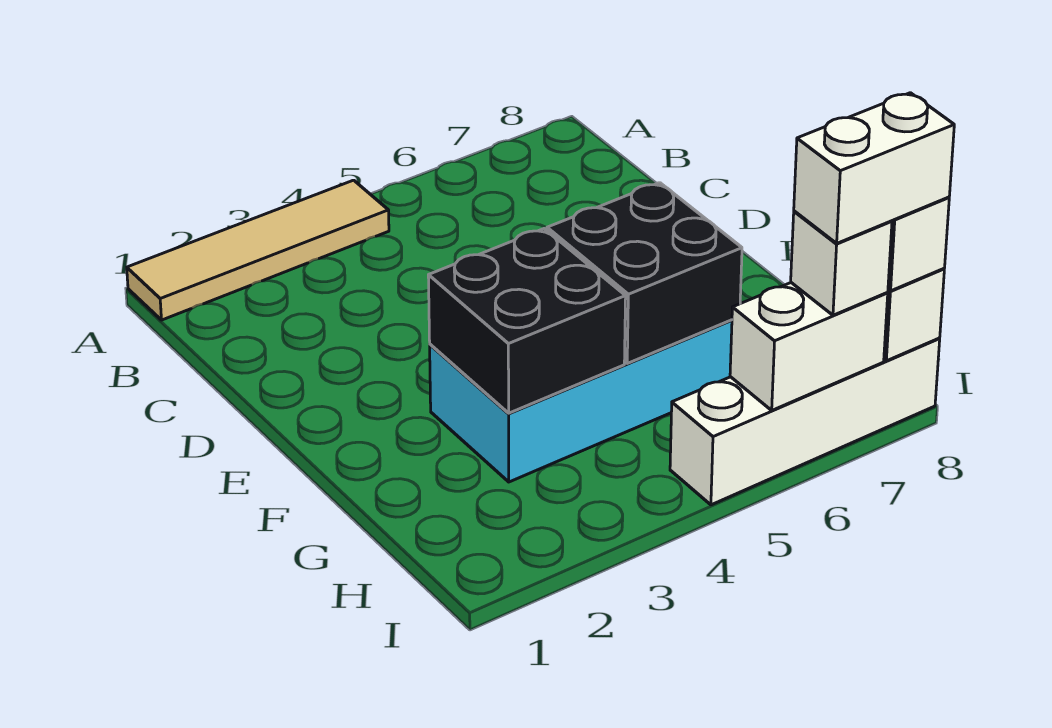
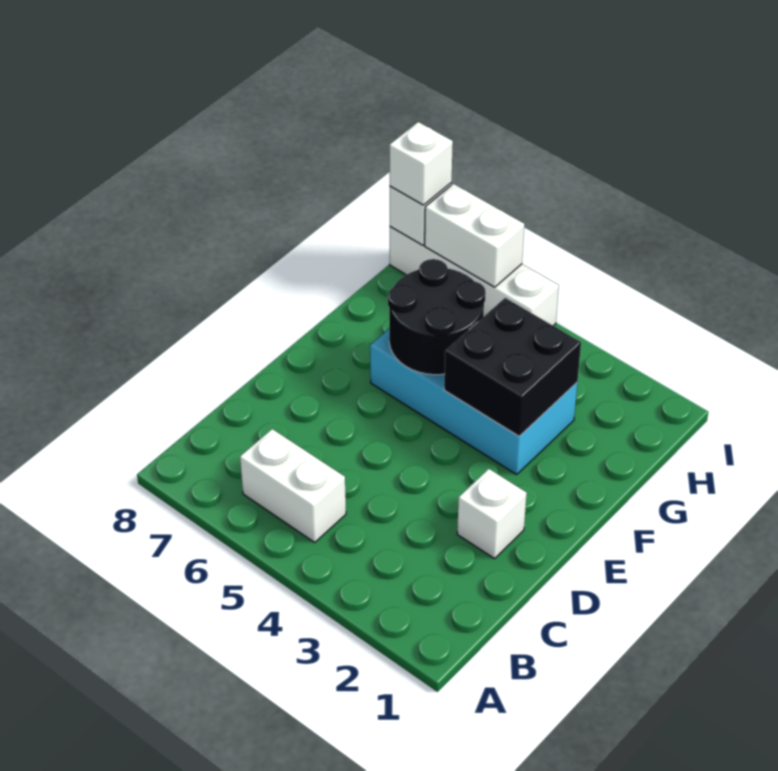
tan 1x4 tile [127,180,389,320] -> none
black 2x2 brick [547,183,742,363] -> black 2x2 round brick [388,259,486,375]
white 1x1 brick [791,211,892,315] -> white 1x1 brick moved to [457,469,527,559]
white 1x2 brick [794,93,954,243] -> white 1x2 brick moved to [240,429,346,542]

